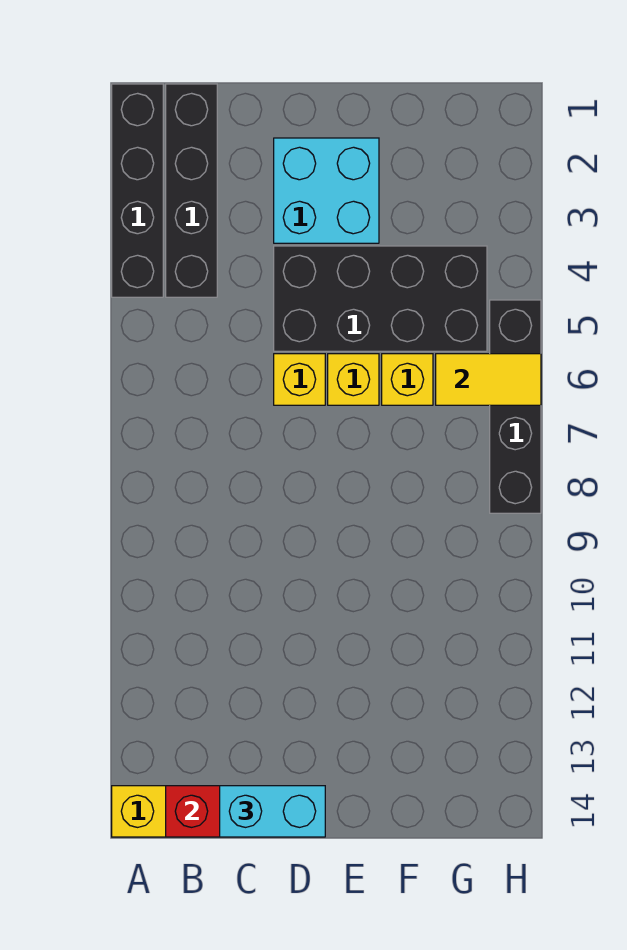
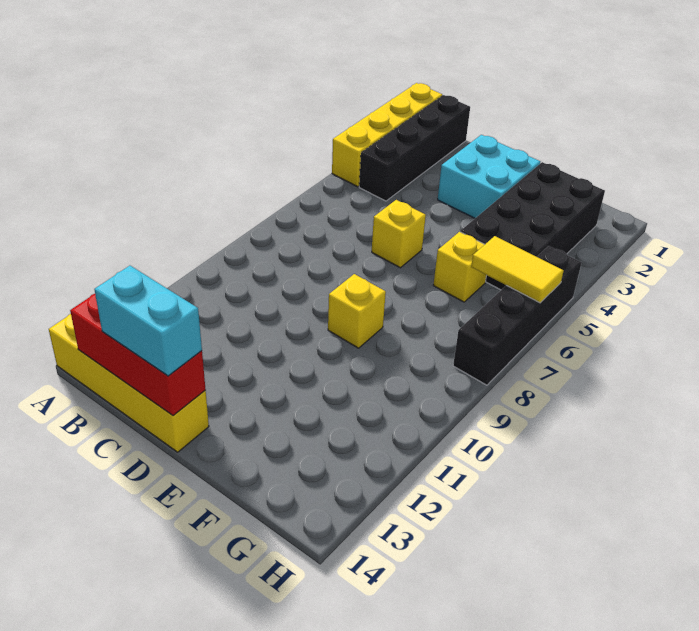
black 1x4 brick [112,84,163,297] -> yellow 1x4 brick [332,83,442,187]
black 2x4 brick [274,246,487,351] -> black 2x4 brick turned to [460,162,605,290]
yellow 1x1 brick [328,354,379,405] -> yellow 1x1 brick moved to [328,274,386,348]

